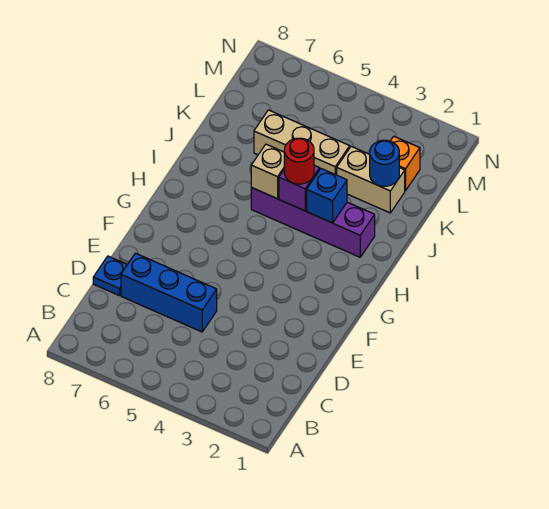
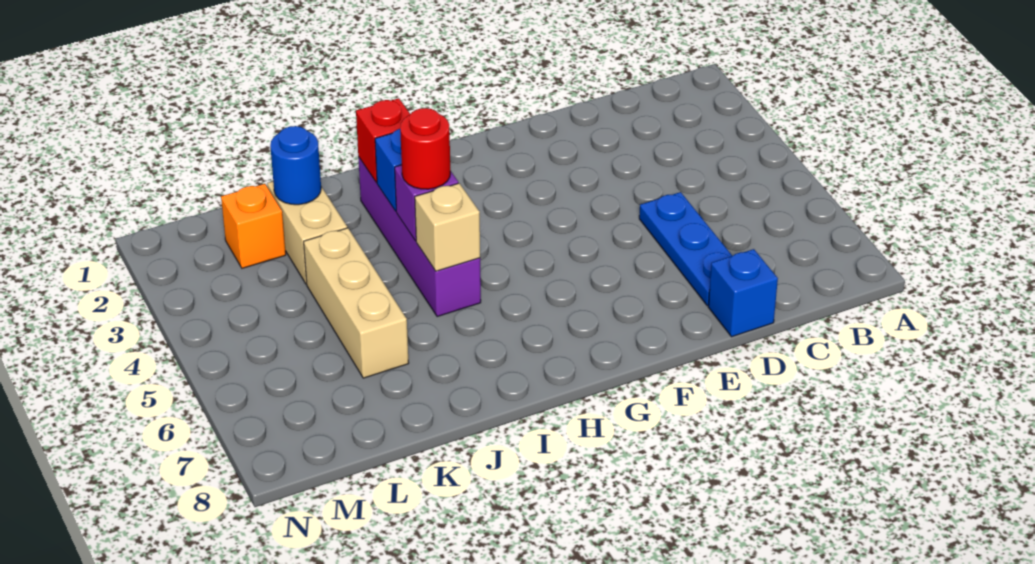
blue 1x3 brick [121,253,217,332] -> blue 1x3 plate [639,192,732,306]
blue 1x1 plate [93,256,127,296] -> blue 1x1 brick [708,249,778,337]
none -> red 1x1 brick [356,98,410,183]

